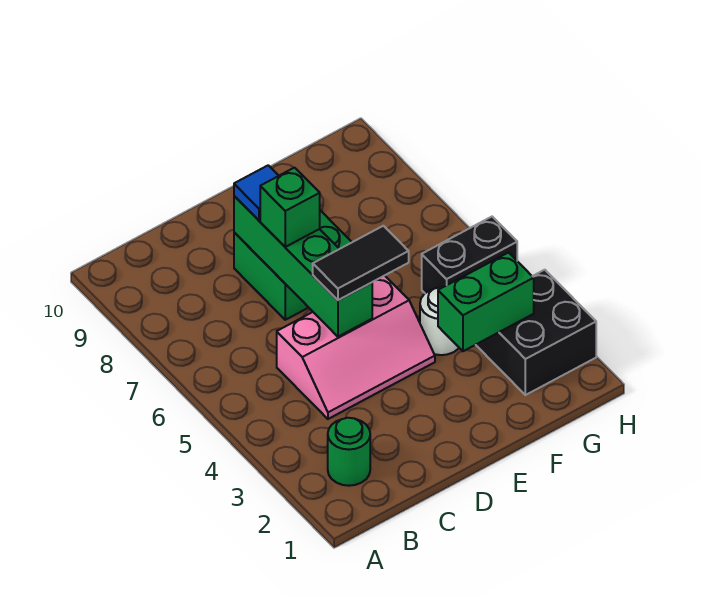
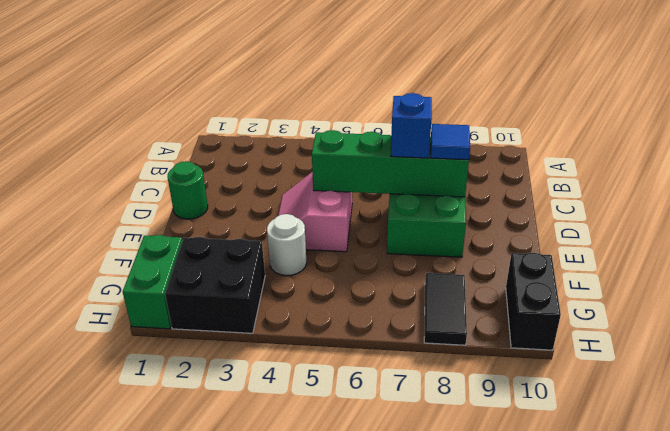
green 1x1 round brick [328,418,370,486] -> green 1x1 round brick moved to [168,161,208,219]
pink 2x3 slope [277,276,435,419] -> pink 2x2 slope [278,172,352,252]
black 1x2 tile [313,226,409,300] -> black 1x2 tile moved to [424,273,467,345]
green 1x1 brick [260,168,320,247] -> blue 1x1 brick [391,93,432,158]
green 1x2 brick [438,253,534,351] -> green 1x2 brick moved to [123,235,182,329]
black 1x2 brick [422,217,517,293] -> black 1x2 brick moved to [506,253,561,350]

